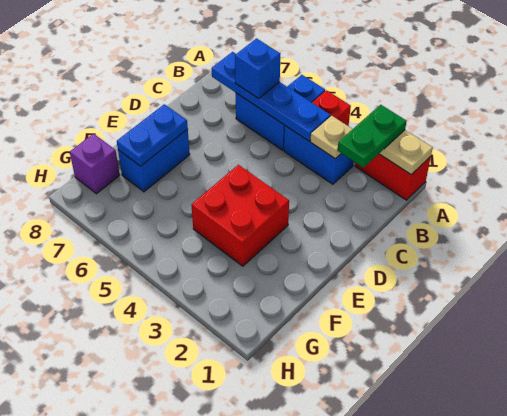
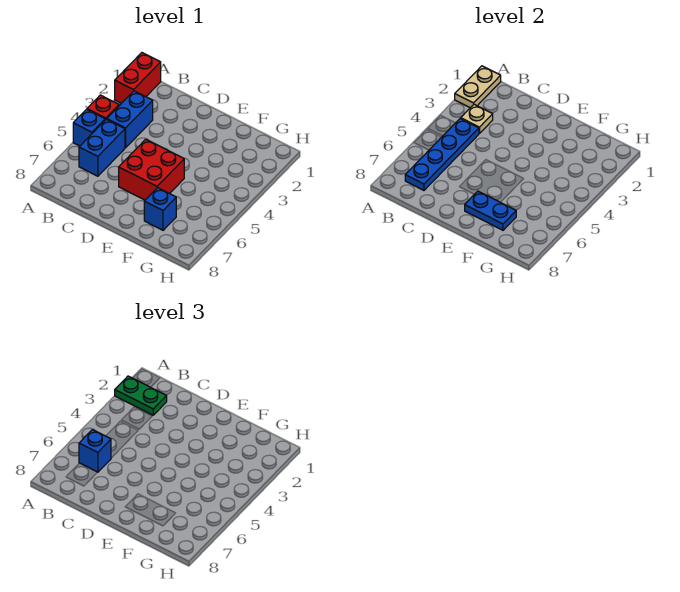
red 2x2 brick [191,165,289,266] -> red 2x2 brick moved to [119,139,184,200]
blue 1x2 brick [118,129,190,192] -> blue 1x1 brick [144,188,176,230]
purple 1x1 brick [70,134,120,194] -> none

